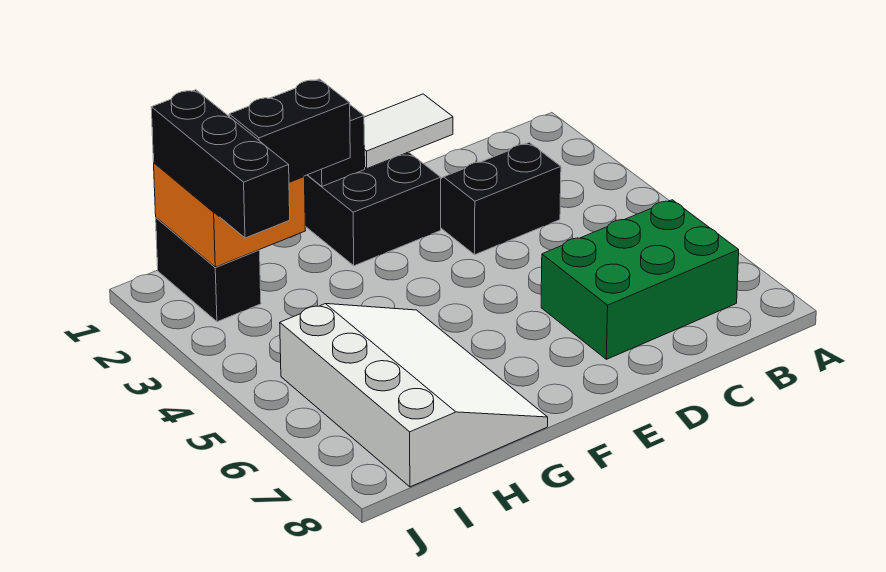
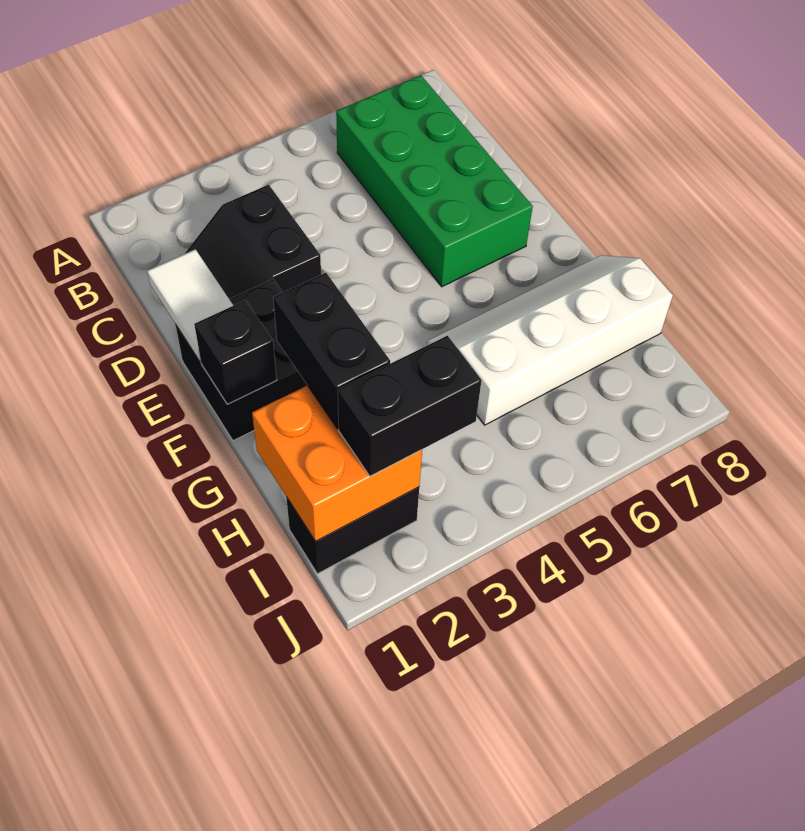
green 2x3 brick [541,200,739,359] -> green 2x4 brick [336,75,533,287]
white 3x4 slope [280,304,548,487] -> white 2x4 slope [427,255,673,425]
black 1x3 brick [151,90,290,238] -> black 1x2 brick [338,336,482,476]

